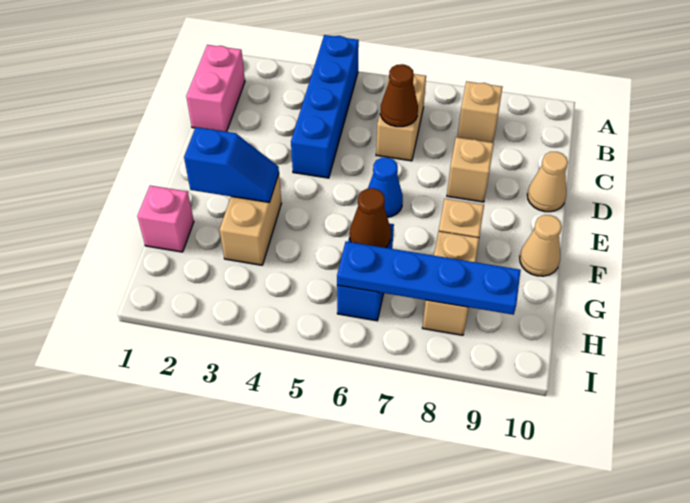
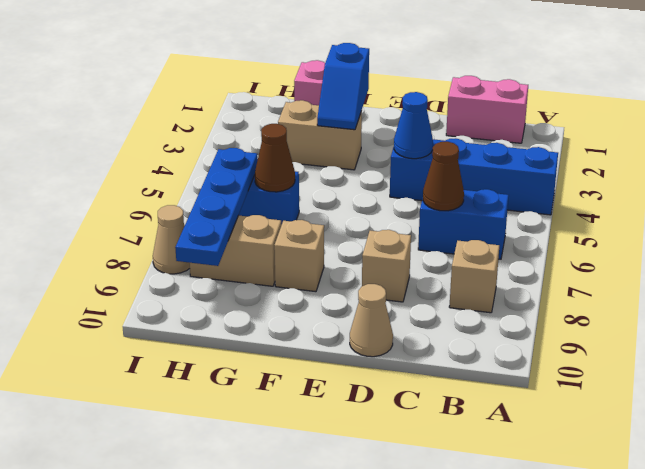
tan 1x2 brick [376,74,426,161] -> blue 1x2 brick [418,189,509,259]
blue 1x1 cone [368,157,403,218] -> blue 1x1 cone moved to [394,92,433,159]
tan 1x1 cone [520,215,562,276] -> tan 1x1 cone moved to [153,205,190,274]

